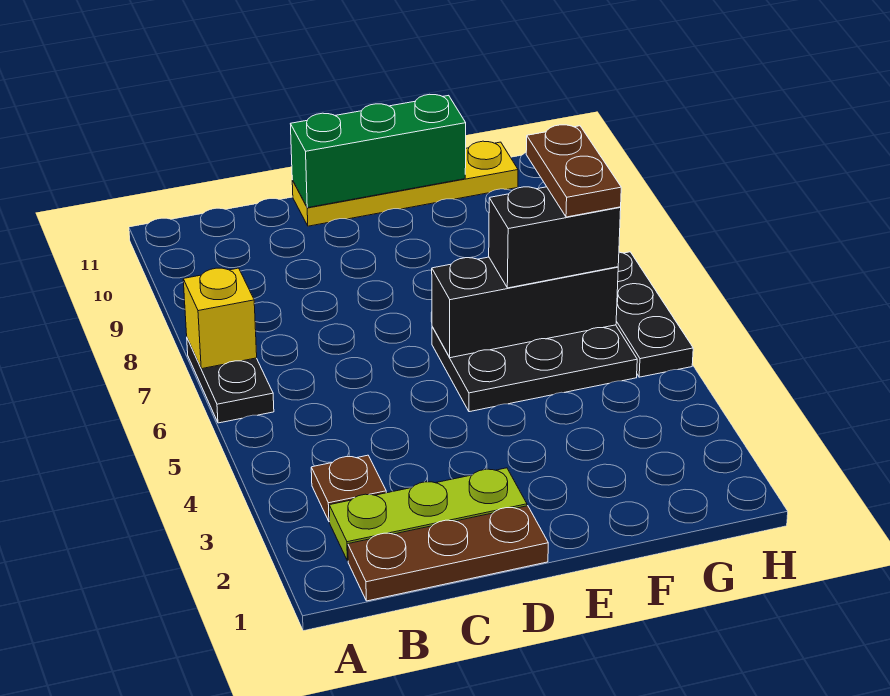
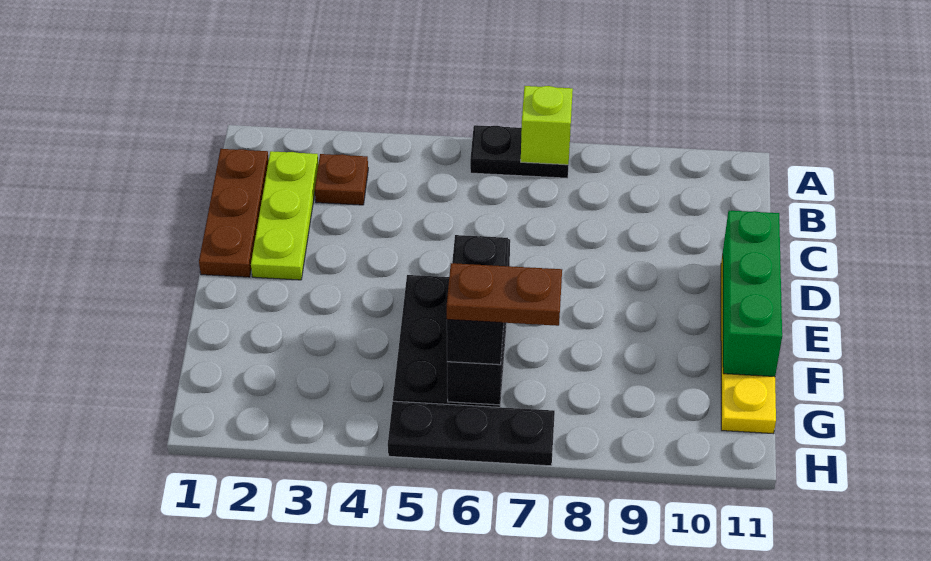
yellow 1x1 brick [183,268,257,369] -> lime 1x1 brick [521,86,573,165]

